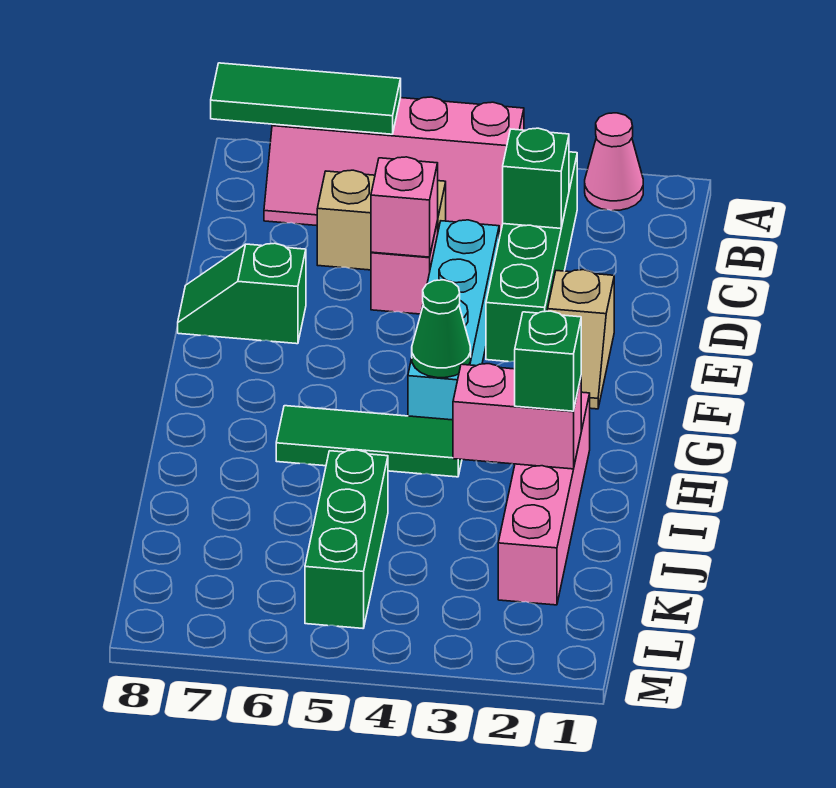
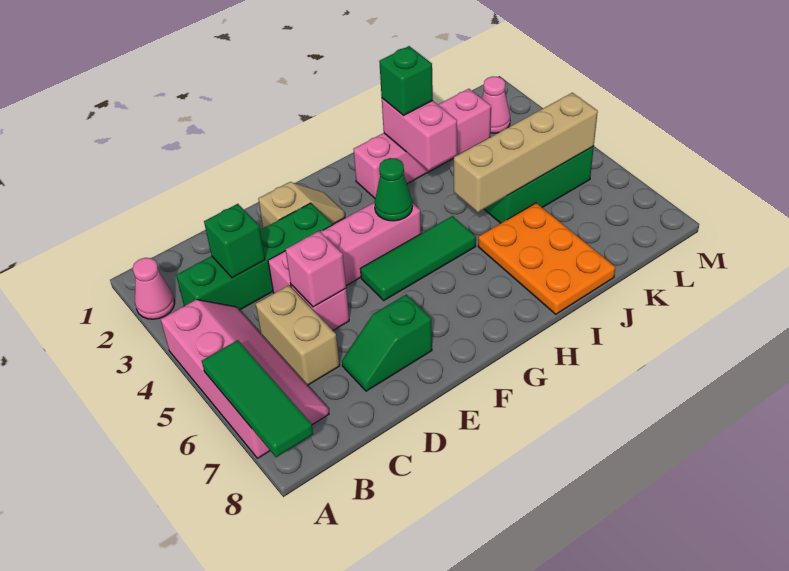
cyan 1x4 brick [408,220,499,420] -> pink 1x4 brick [268,203,421,293]
green 1x2 slope [178,243,306,344] -> green 1x2 slope turned to [342,294,432,391]
green 1x3 tile [276,406,462,477] -> green 1x3 tile turned to [360,216,476,300]
none -> tan 1x4 brick [454,93,598,212]
none -> orange 2x3 plate [478,203,616,314]
none -> pink 1x1 cone [482,77,510,133]

